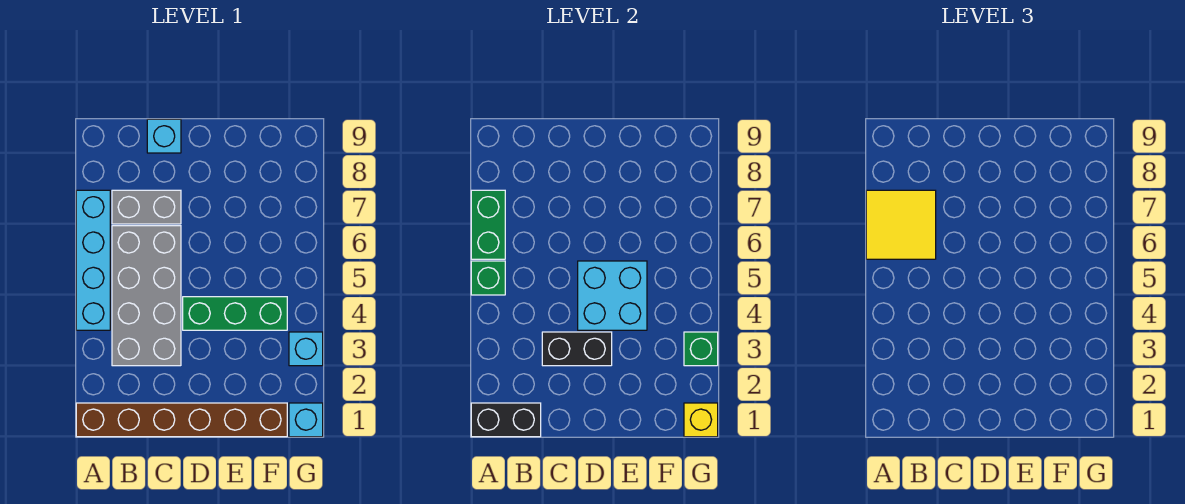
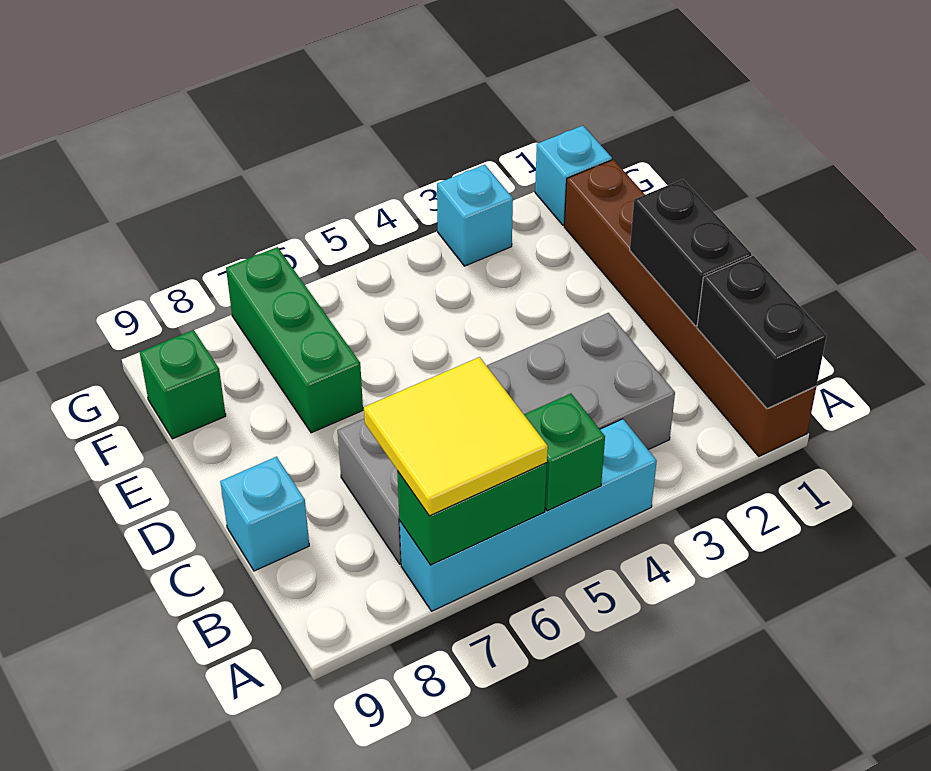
black 1x2 brick [542,332,612,366] -> black 1x2 brick moved to [630,179,751,326]
green 1x3 brick [183,297,287,330] -> green 1x3 brick moved to [226,247,363,433]
cyan 2x2 brick [578,261,647,330] -> none
yellow 1x1 brick [684,403,718,437] -> none
green 1x1 brick [684,332,718,366] -> green 1x1 brick moved to [140,330,226,439]

